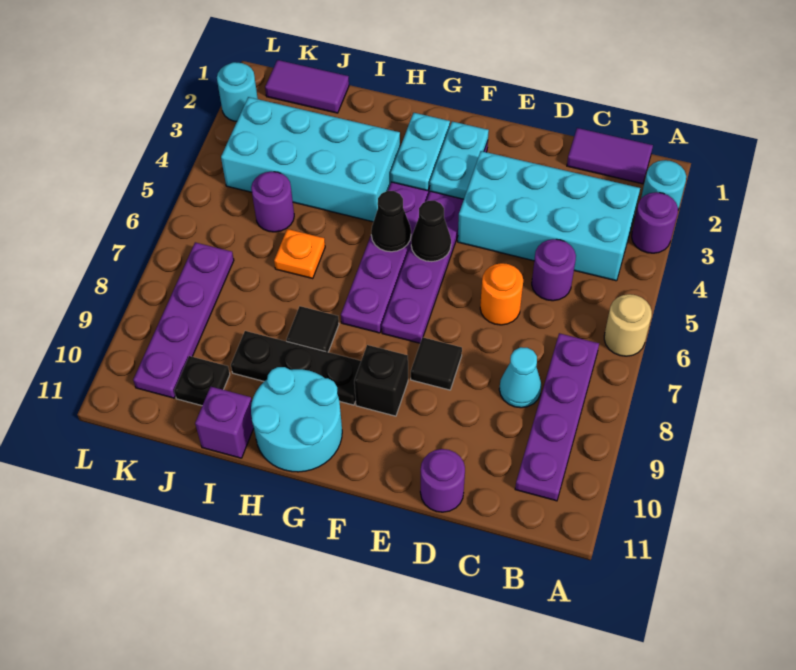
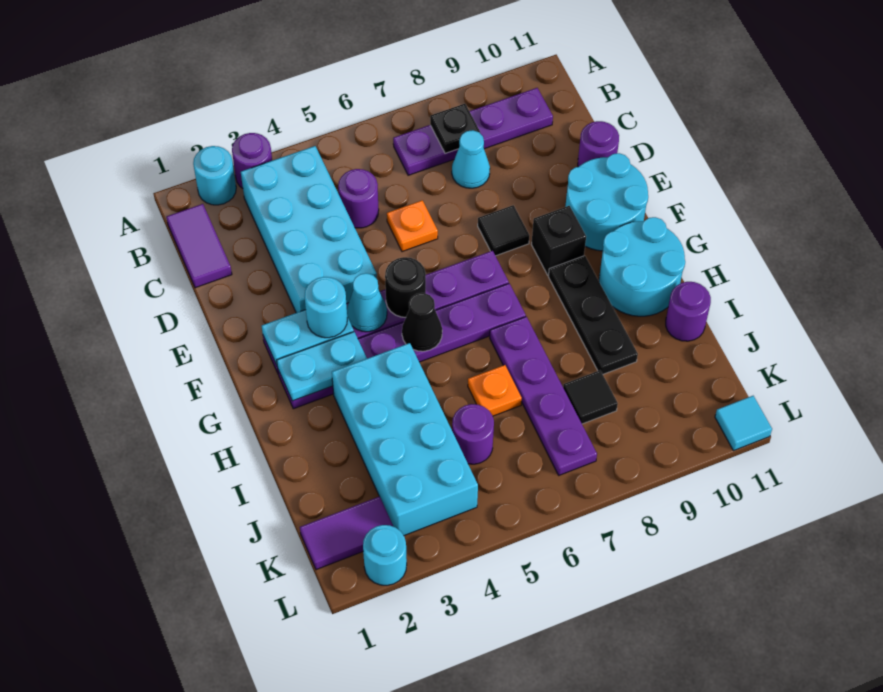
tan 1x1 round brick [604,294,652,356] -> none
orange 1x1 round brick [480,263,523,325] -> orange 1x1 plate [387,200,438,252]
none -> cyan 2x2 round brick [565,153,648,251]
none -> cyan 1x1 round brick [304,277,347,338]
none -> cyan 1x1 cone [347,273,387,332]
black 1x1 cone [411,201,451,262] -> black 1x1 round brick [385,257,426,317]
black 1x1 tile [286,306,339,352] -> black 1x1 tile moved to [563,370,618,424]
purple 1x1 brick [195,387,254,458] -> purple 1x1 round brick [666,282,711,341]
purple 1x2 tile [265,60,349,113] -> purple 1x2 tile turned to [300,496,393,570]
black 1x1 plate [174,356,230,406] -> black 1x1 plate moved to [430,104,480,154]
purple 1x4 plate [133,242,234,398] -> purple 1x4 plate turned to [490,317,597,475]
none -> cyan 1x1 tile [715,396,772,450]

